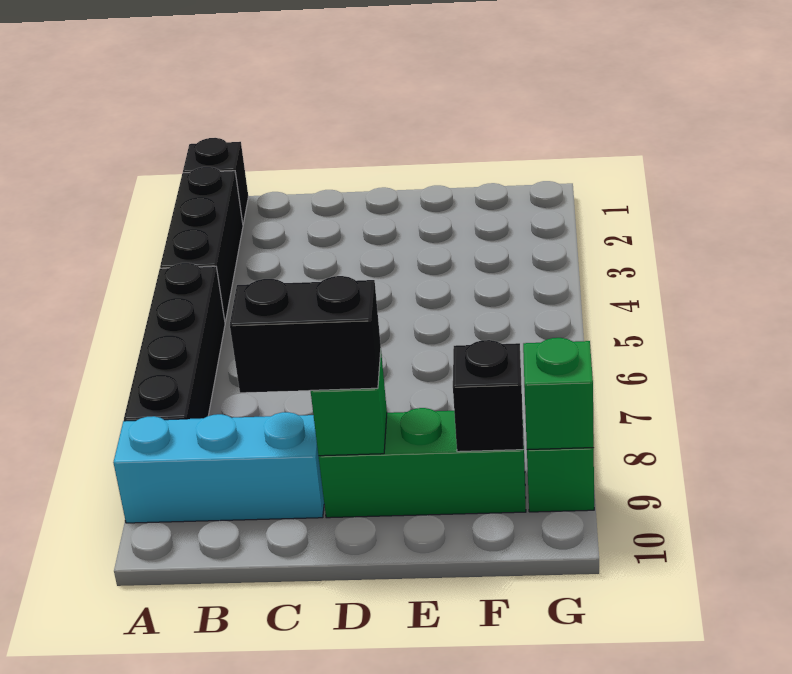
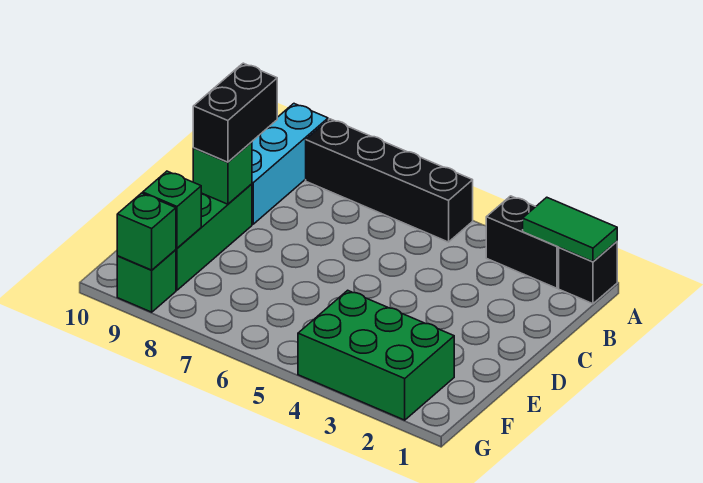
none -> green 1x2 tile [523,197,617,262]
black 1x3 brick [160,167,243,322] -> black 1x2 brick [486,196,559,288]
none -> green 2x3 brick [298,290,454,420]
black 1x1 brick [453,340,523,452] -> green 1x1 brick [143,171,201,248]

